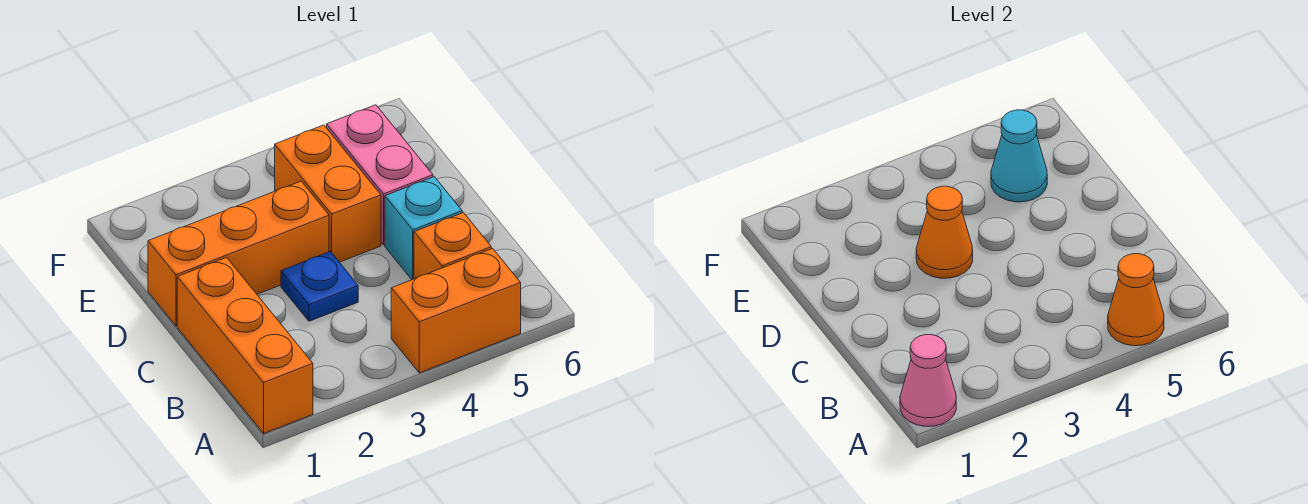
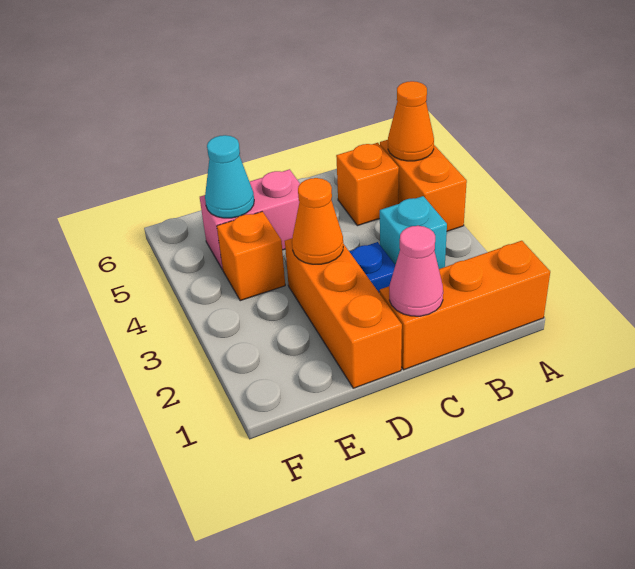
pink 1x1 cone [900,335,956,426] -> pink 1x1 cone moved to [389,226,443,316]
cyan 1x1 brick [385,177,462,280] -> cyan 1x1 brick moved to [380,196,447,269]
orange 1x2 brick [275,125,381,262] -> orange 1x1 brick [217,211,285,301]

